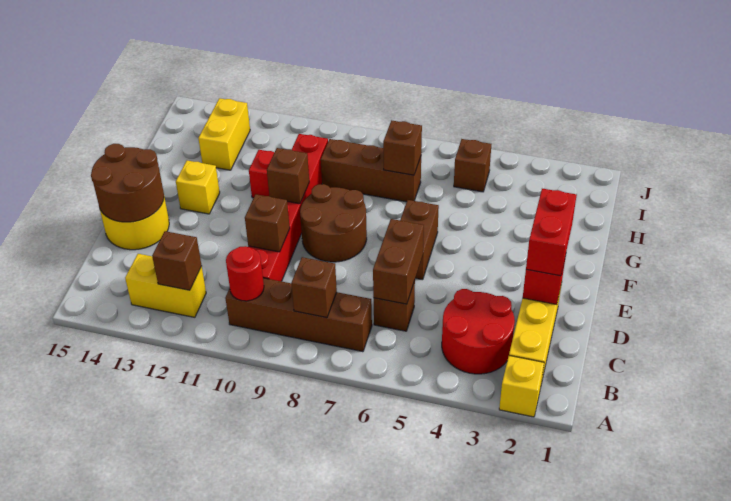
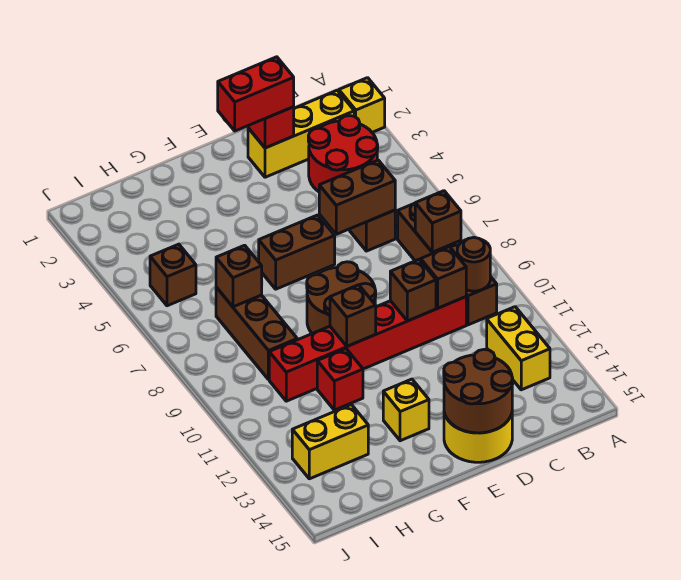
red 1x1 round brick [226,246,264,301] -> brown 1x1 round brick [457,237,490,291]
brown 1x1 brick [152,231,202,290] -> brown 1x1 brick moved to [421,247,466,308]

